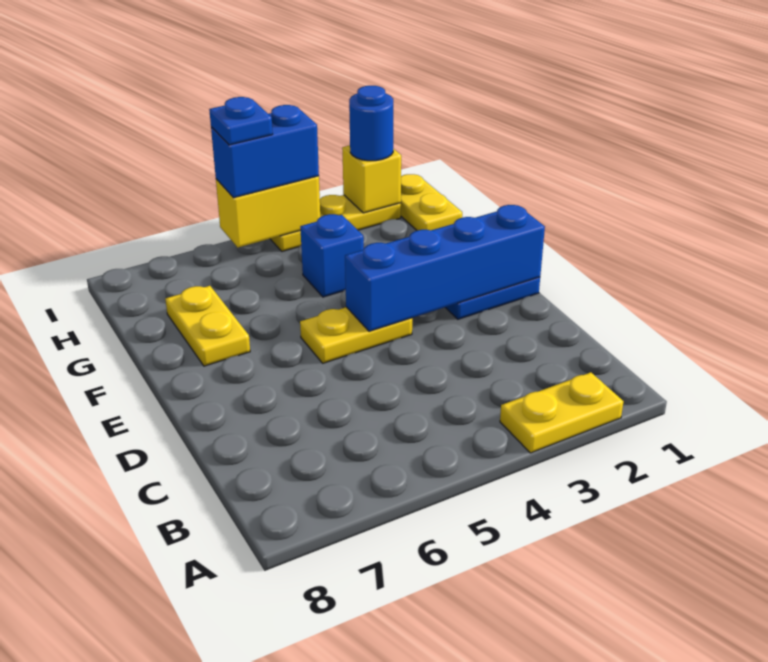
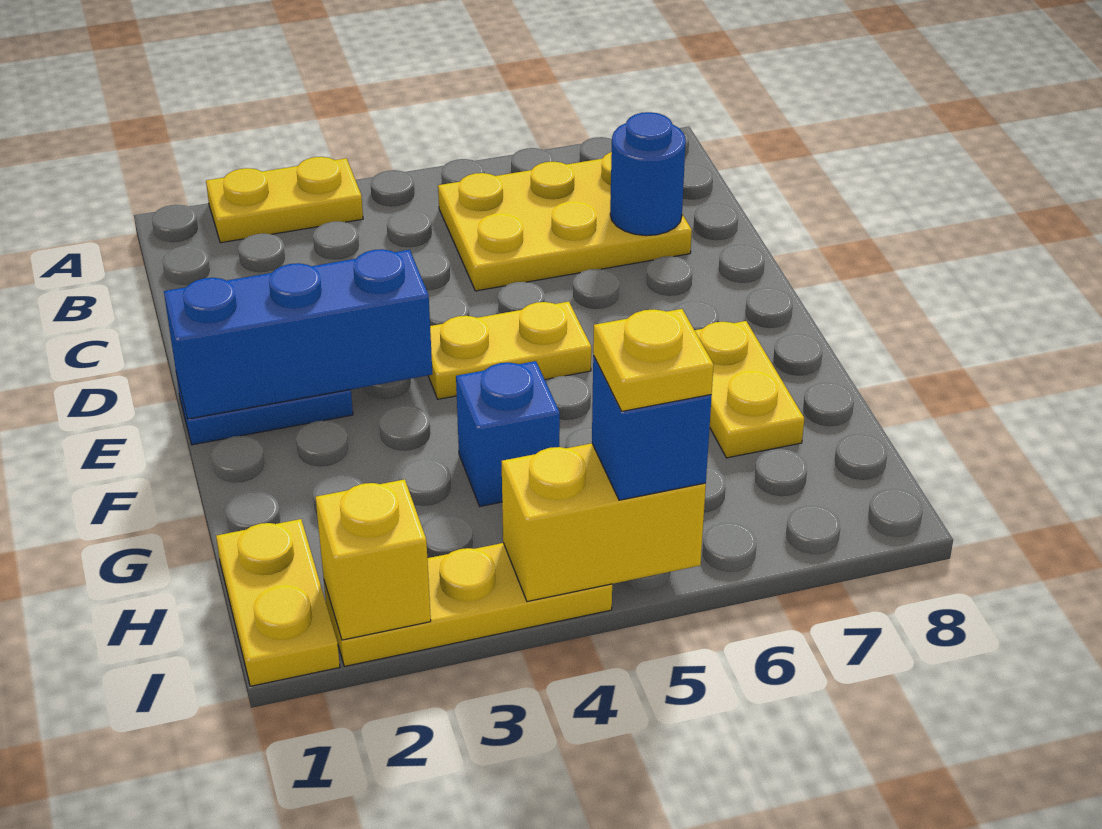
none -> yellow 2x3 plate [438,152,692,291]
blue 1x4 brick [345,205,545,331] -> blue 1x3 brick [164,249,432,419]
blue 1x1 round brick [349,86,393,161] -> blue 1x1 round brick moved to [610,112,686,236]
blue 1x2 brick [211,105,319,198] -> blue 1x1 brick [592,356,712,500]
blue 1x1 plate [209,97,273,145] -> yellow 1x1 plate [593,309,714,411]

